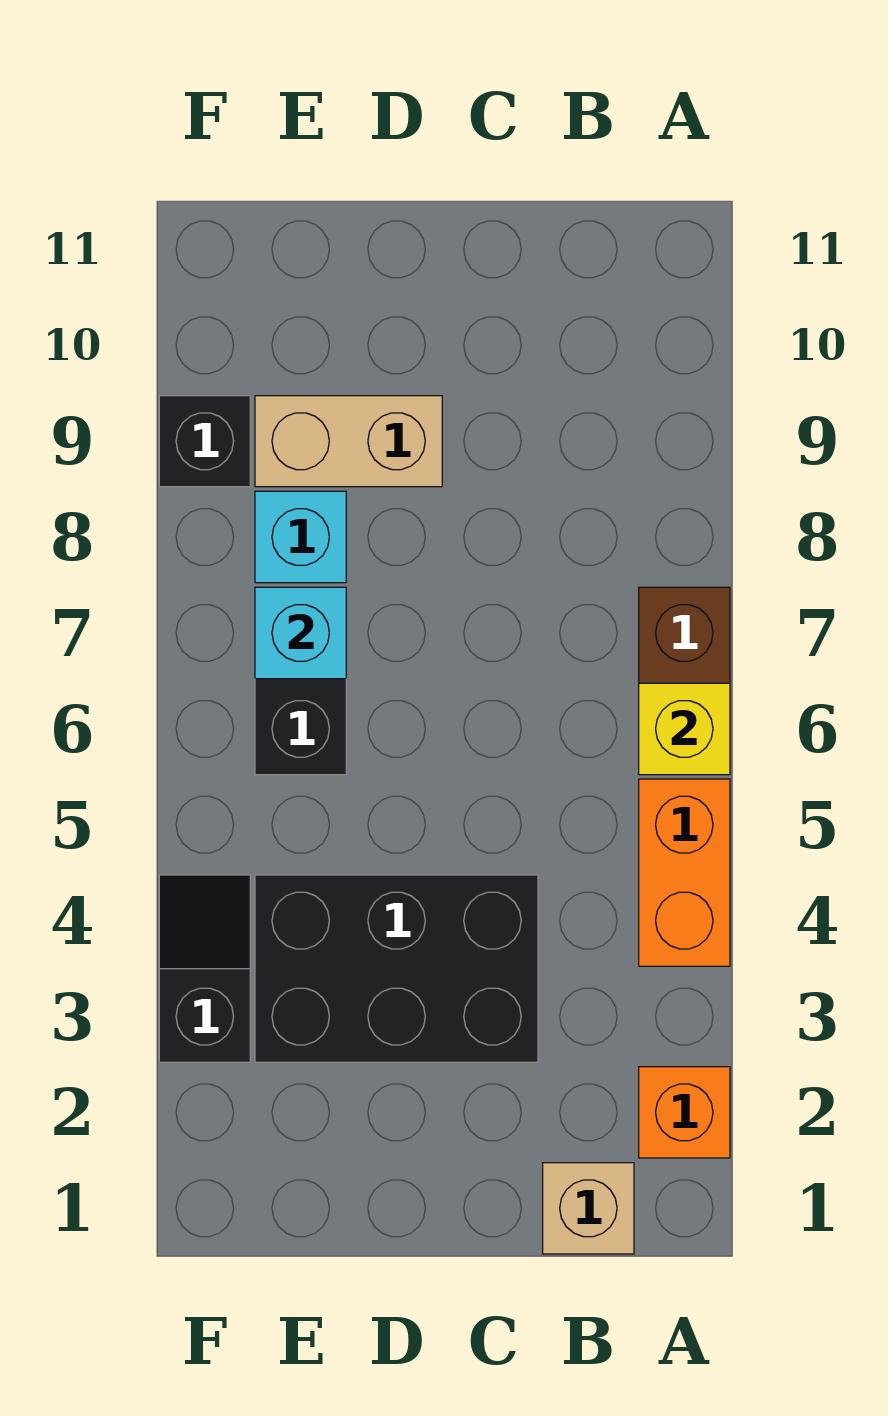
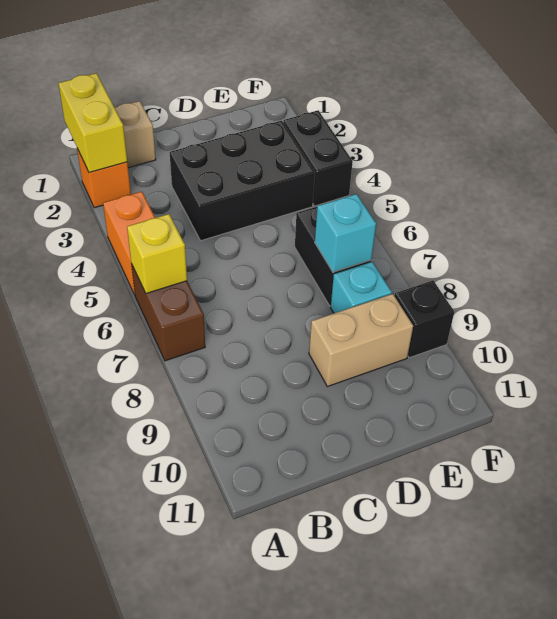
none -> yellow 1x2 brick [58,73,127,173]
black 1x2 slope [159,875,250,1062] -> black 1x2 brick [283,110,353,206]

